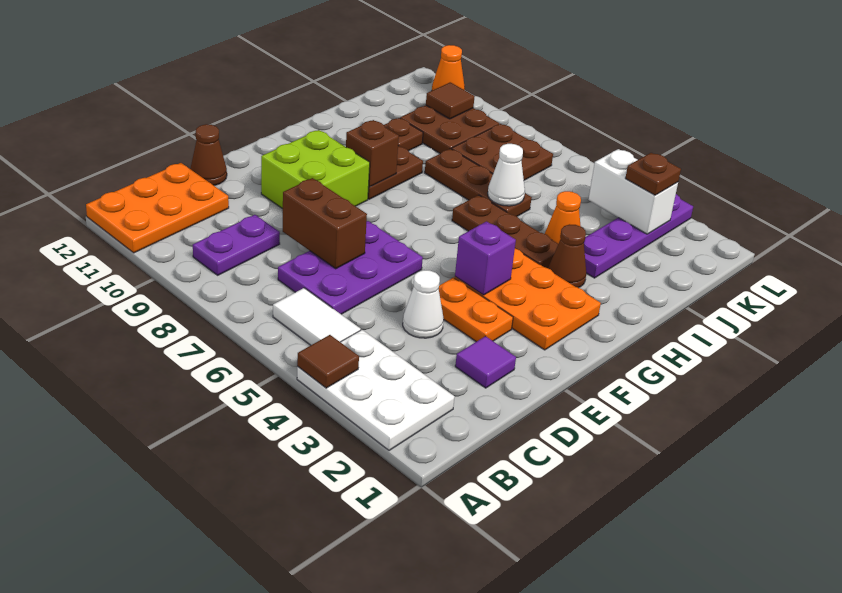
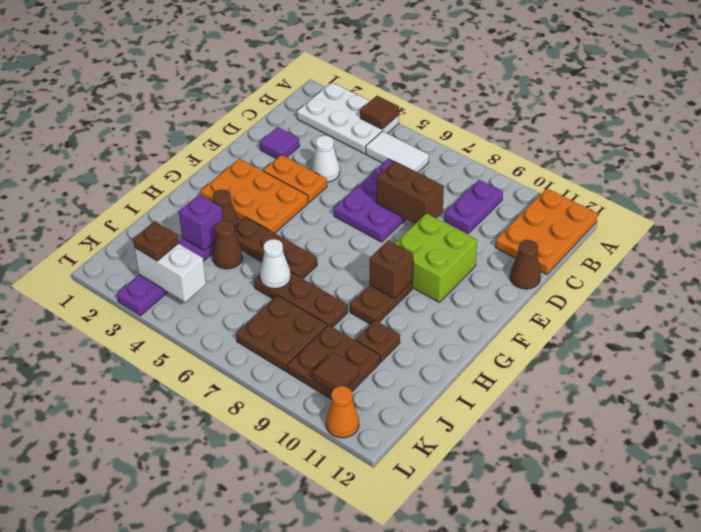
purple 1x1 brick [455,221,516,295] -> purple 1x1 brick moved to [179,195,223,251]
orange 1x1 cone [545,191,581,244] -> brown 1x1 cone [212,220,243,269]

